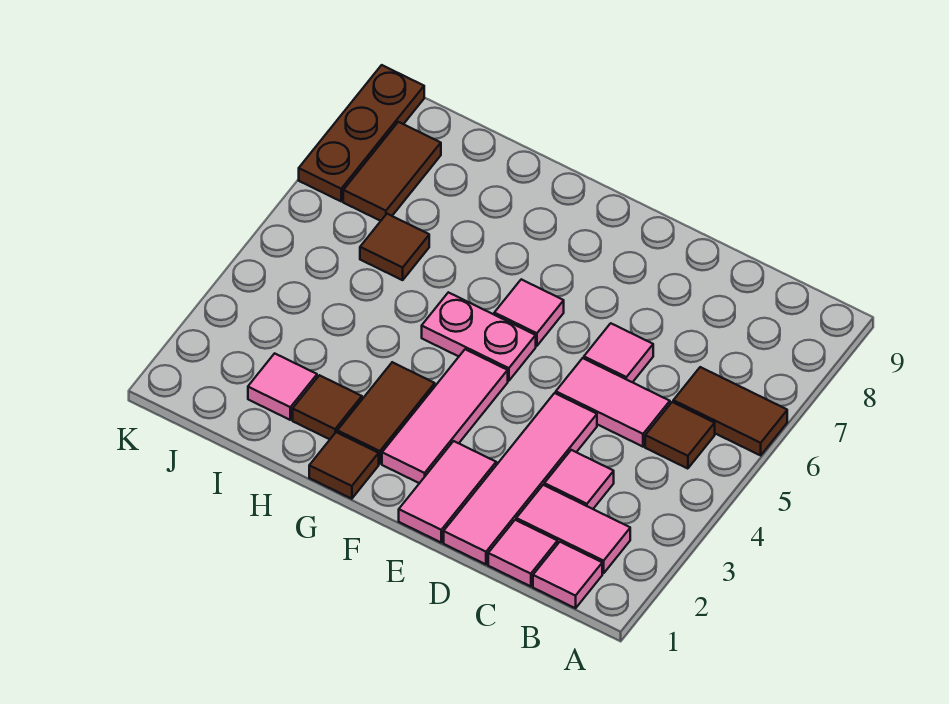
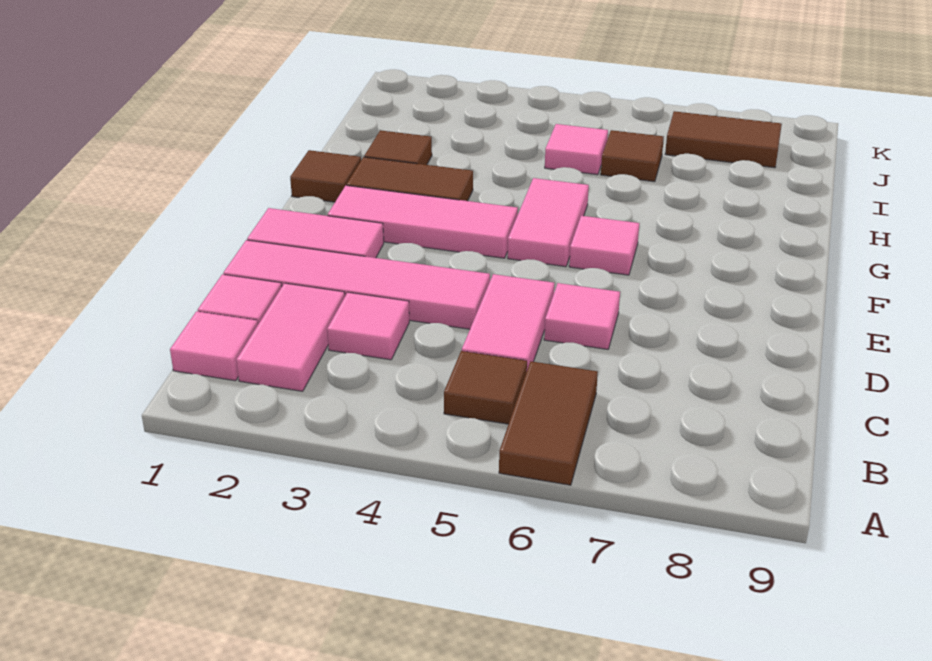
pink 1x2 plate [422,292,536,381] -> pink 1x2 tile [508,178,589,267]
pink 1x1 tile [248,353,317,420] -> pink 1x1 tile moved to [545,124,608,175]
brown 1x3 plate [299,65,424,201] -> none

